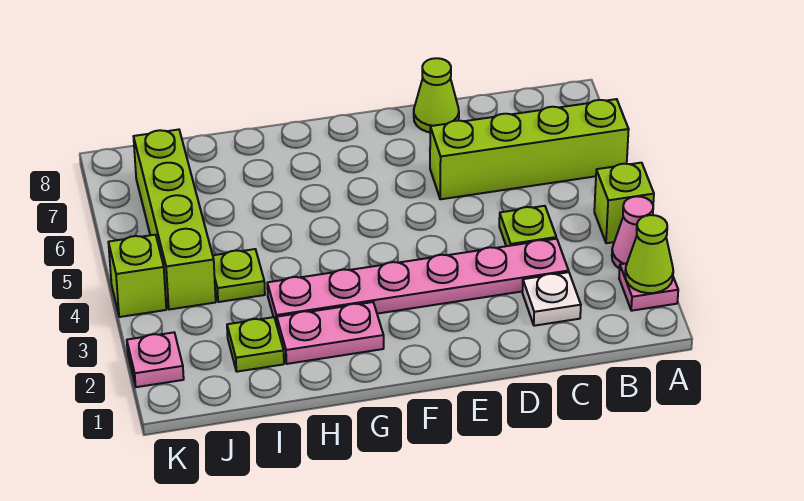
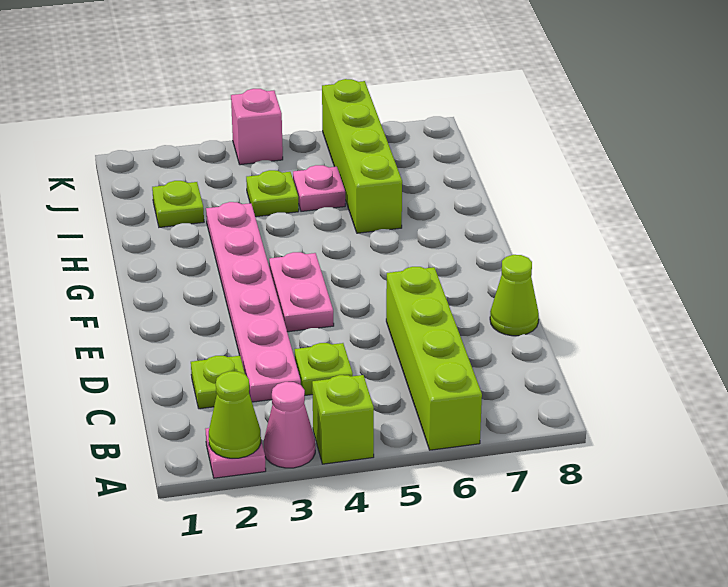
white 1x1 plate [522,272,581,326] -> lime 1x1 plate [191,356,245,409]
pink 1x2 plate [277,302,384,364] -> pink 1x2 plate moved to [269,252,334,332]
lime 1x4 brick [133,130,216,309] -> lime 1x4 brick turned to [322,79,402,233]
pink 1x1 plate [127,332,184,387] -> pink 1x1 plate moved to [293,165,345,211]
lime 1x1 brick [108,235,166,317] -> pink 1x1 brick [231,89,283,165]

